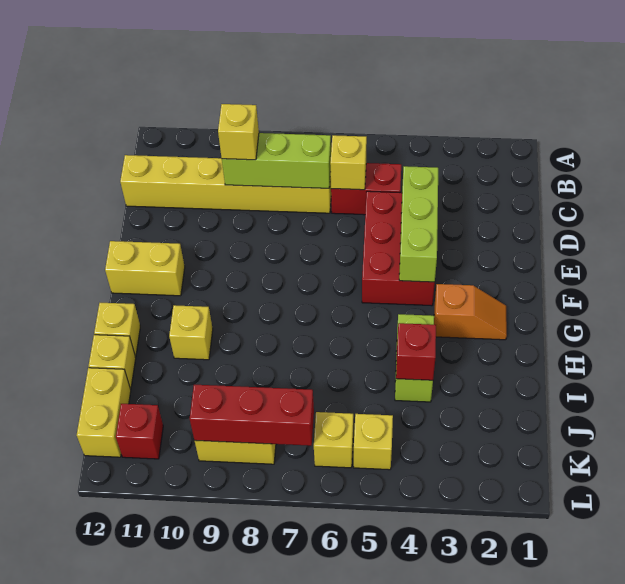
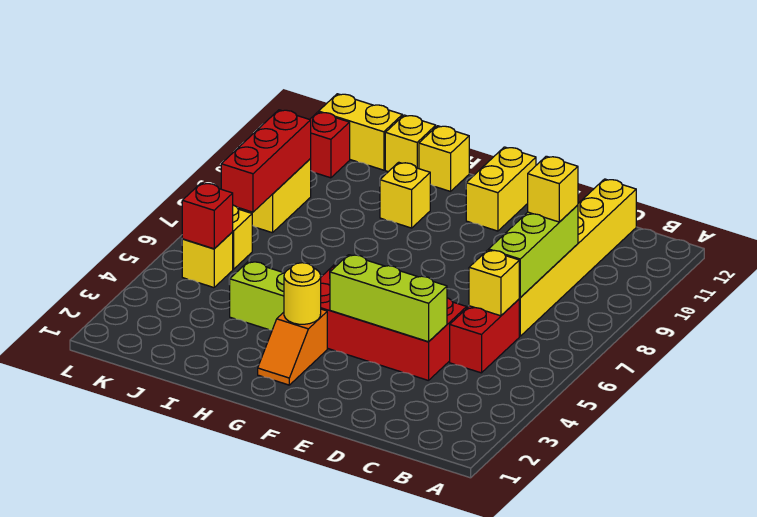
red 2x3 brick [362,191,435,306] -> red 2x4 brick [321,264,467,381]
none -> yellow 1x1 round brick [284,263,321,324]
red 1x1 brick [396,323,436,380] -> red 1x1 brick moved to [182,183,233,249]

